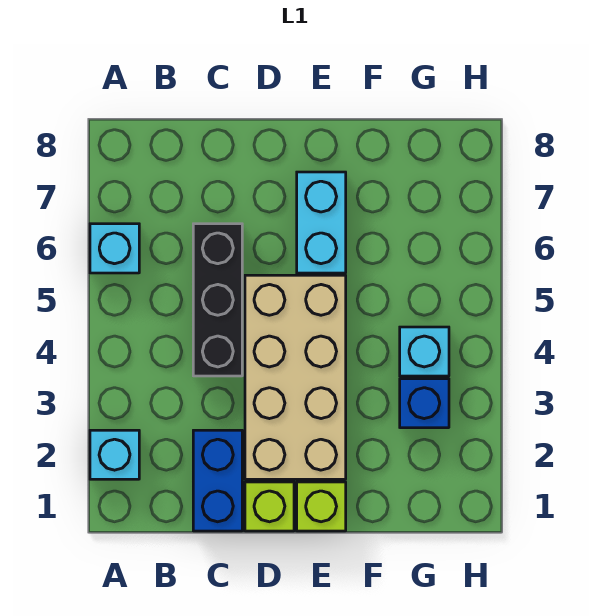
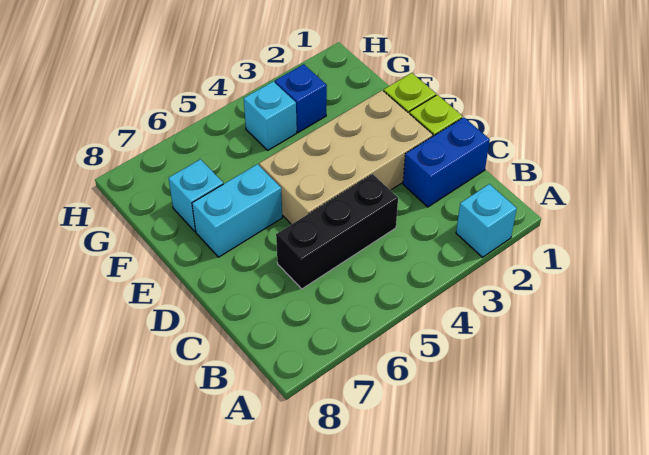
cyan 1x1 brick [90,224,139,273] -> cyan 1x1 brick moved to [168,159,223,232]

